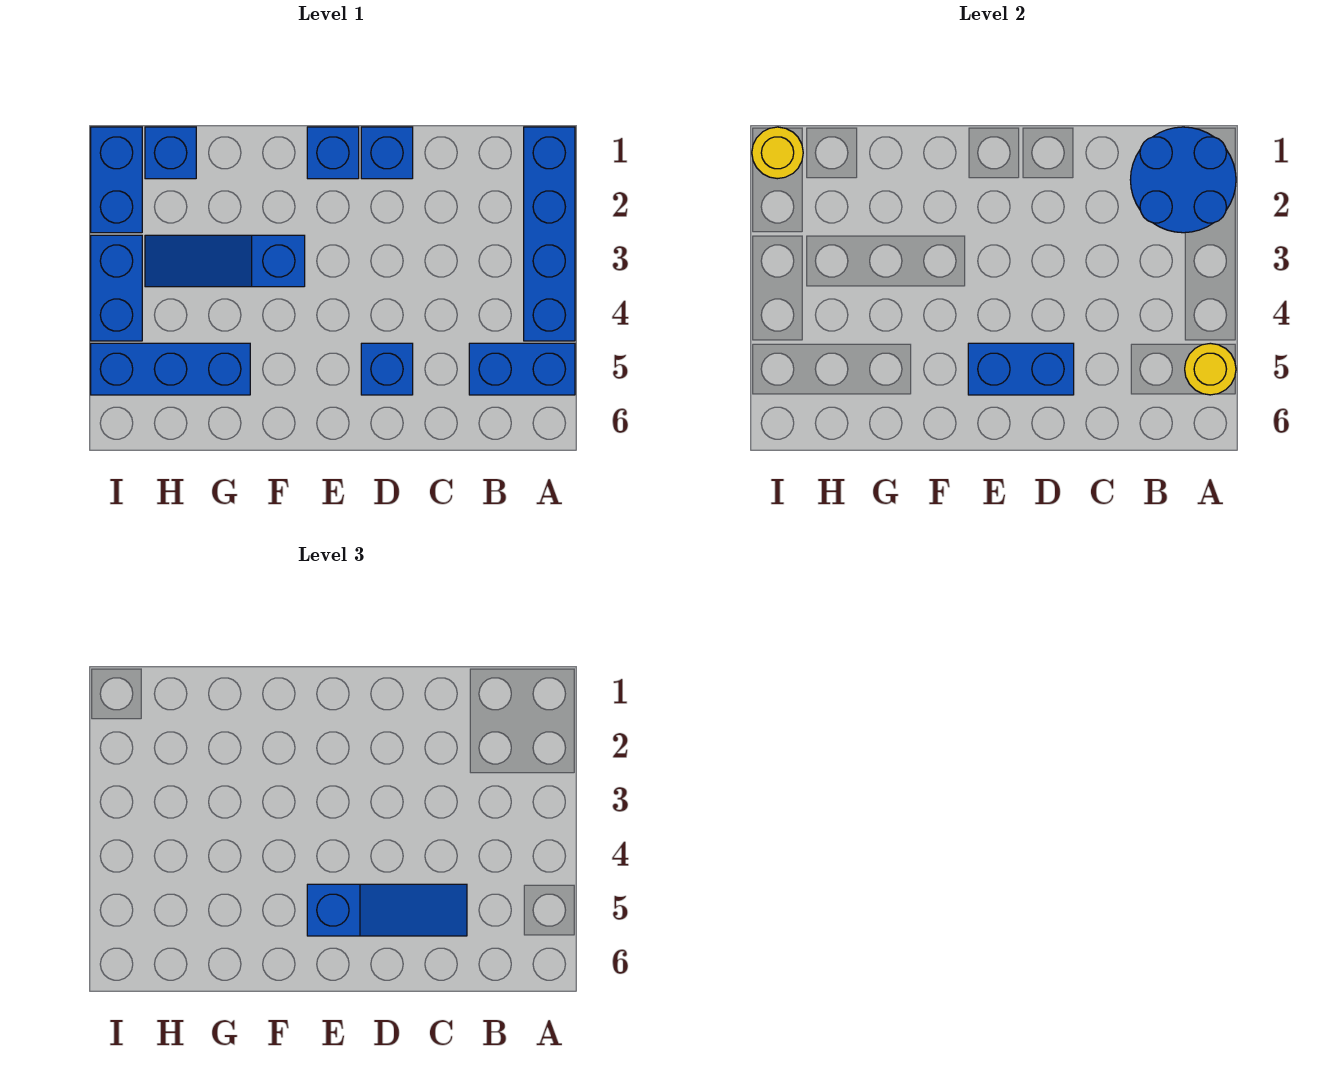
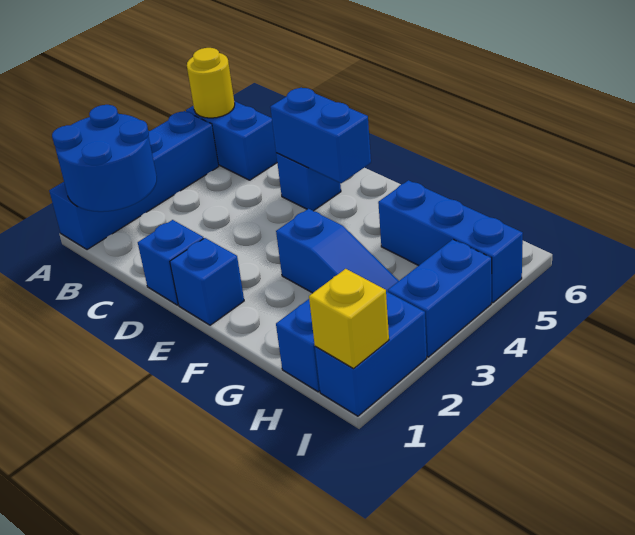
blue 1x3 slope [307,884,467,936] -> none
yellow 1x1 round brick [752,127,803,179] -> yellow 1x1 brick [309,269,389,369]

